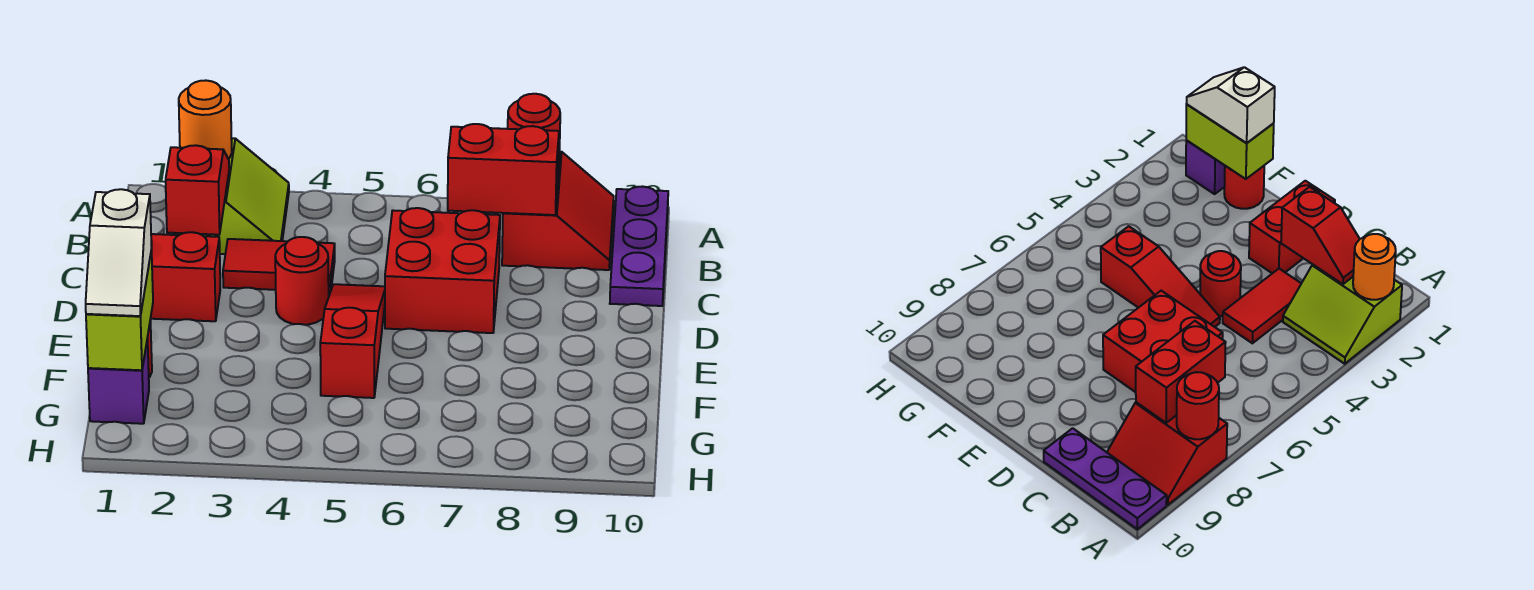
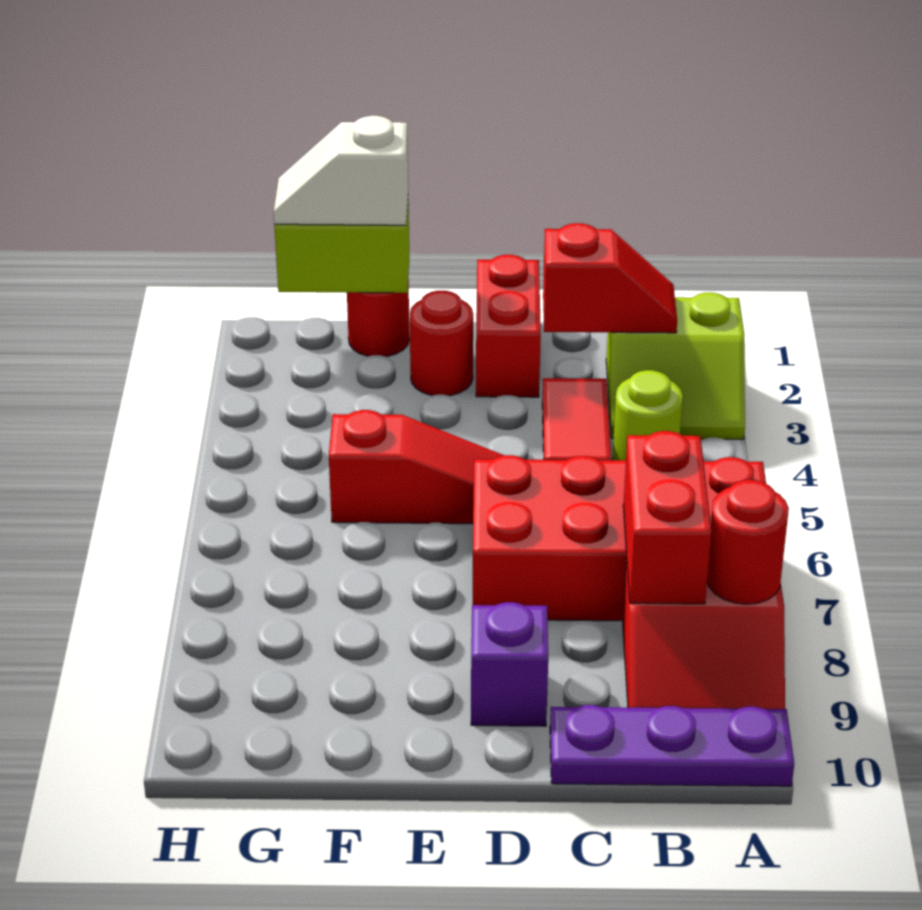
orange 1x1 round brick [179,80,232,159] -> none
none -> lime 1x1 round brick [613,370,683,461]
red 2x2 brick [385,208,500,333] -> red 2x4 brick [473,455,766,621]
red 1x1 round brick [275,237,329,325] -> red 1x1 round brick moved to [409,291,473,396]
purple 1x1 brick [88,338,149,424] -> purple 1x1 brick moved to [471,602,548,726]

